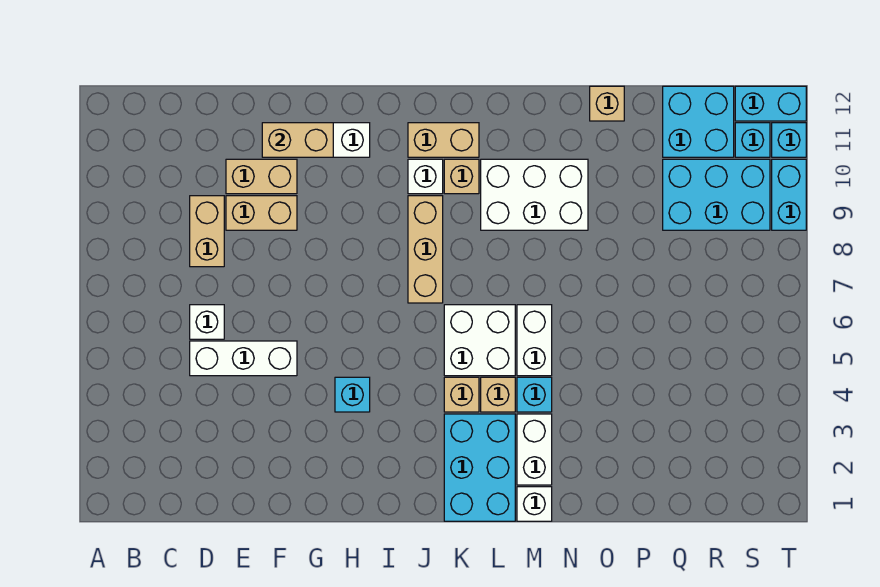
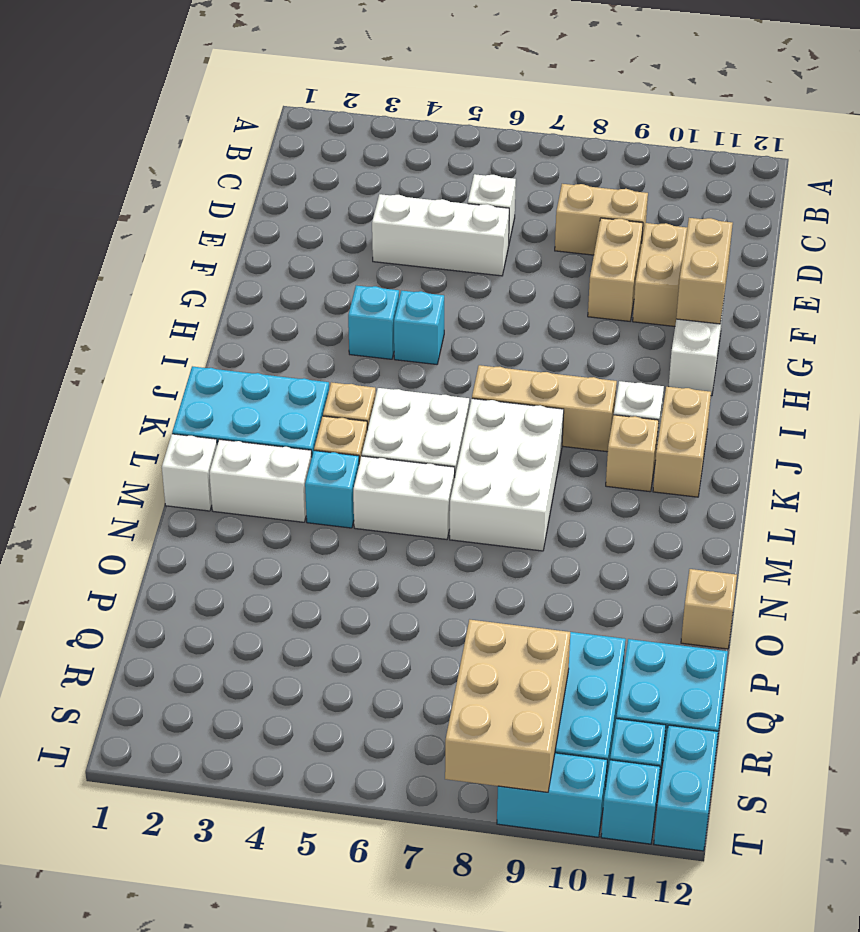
white 1x3 brick [190,341,297,376] -> white 1x3 brick turned to [372,194,509,276]
none -> cyan 1x1 brick [394,291,444,364]
white 2x3 brick [481,159,588,230] -> white 2x3 brick moved to [450,399,564,551]
none -> tan 2x3 brick [445,620,570,792]

